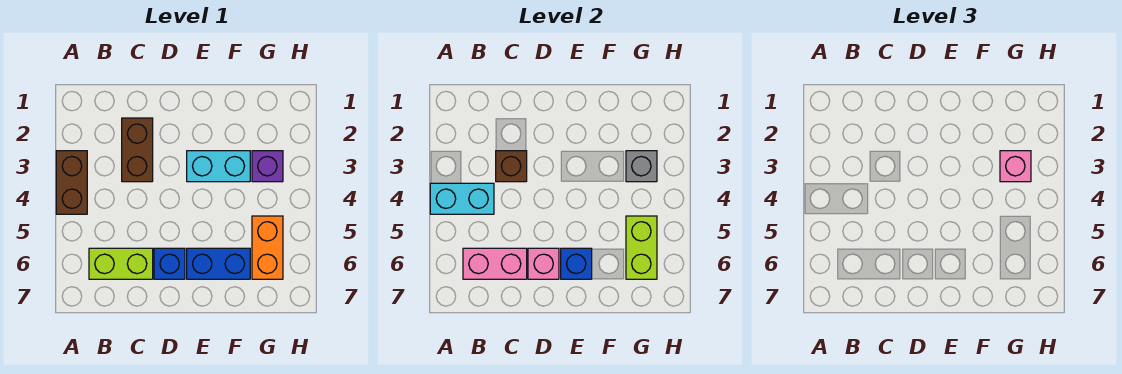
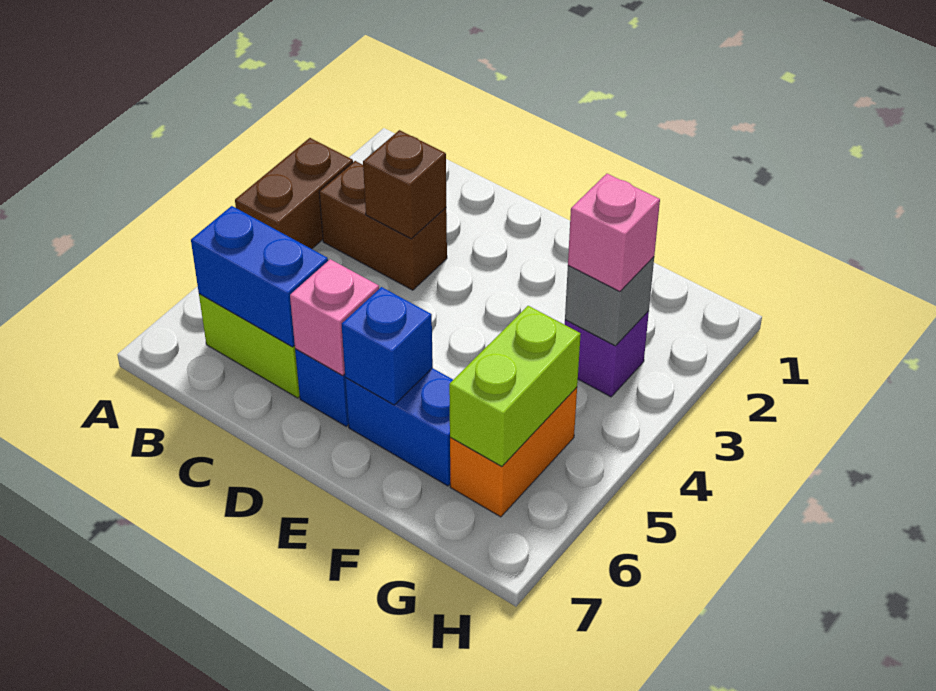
cyan 1x2 brick [430,183,494,214] -> none
pink 1x2 brick [463,248,527,279] -> blue 1x2 brick [191,206,328,347]
brown 1x2 brick [122,118,153,182] -> brown 1x2 brick turned to [319,161,447,290]
cyan 1x2 brick [187,151,250,182] -> none

